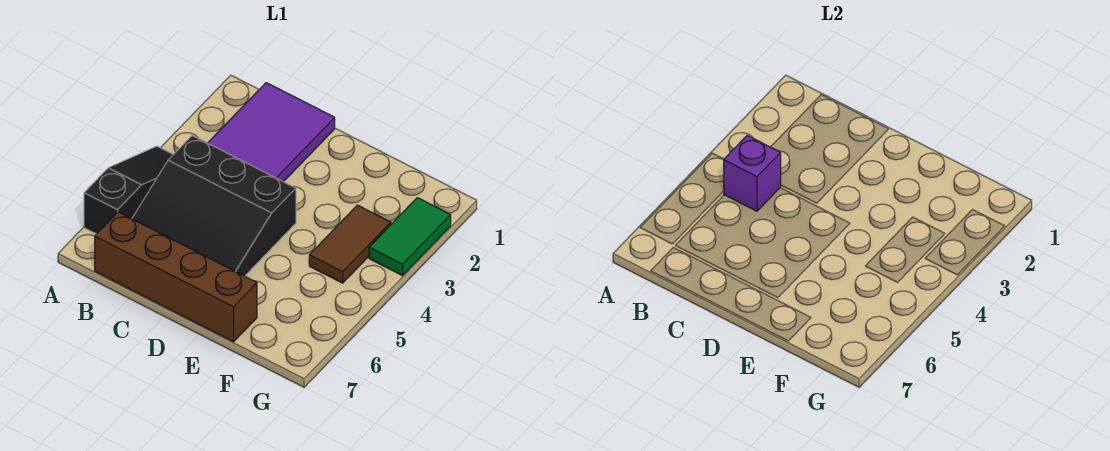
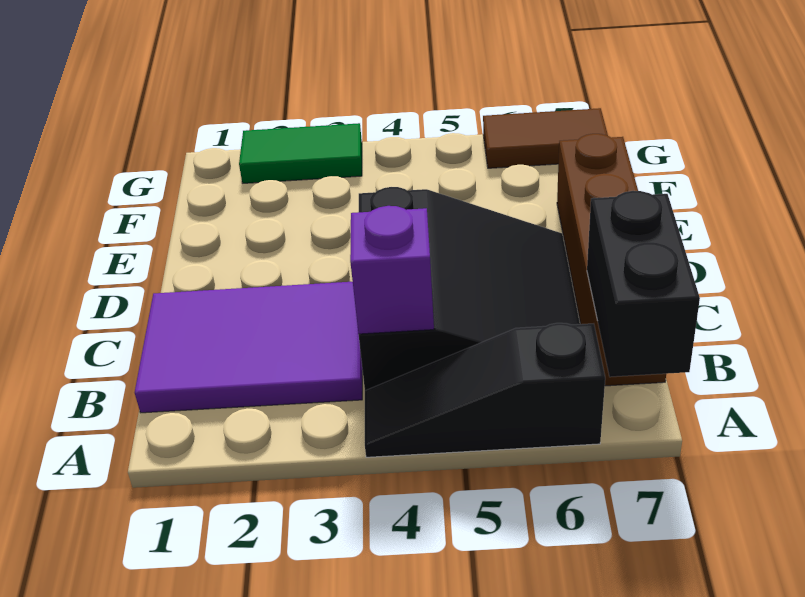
none -> black 1x2 brick [587,191,700,377]
brown 1x2 tile [309,205,391,283] -> brown 1x2 tile moved to [483,108,608,168]

